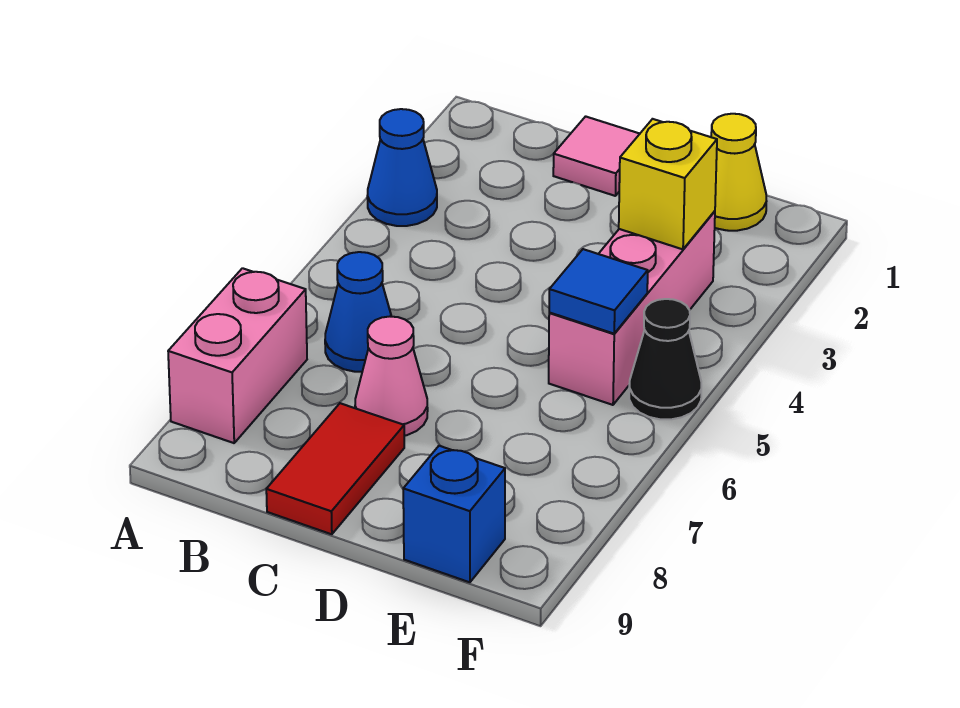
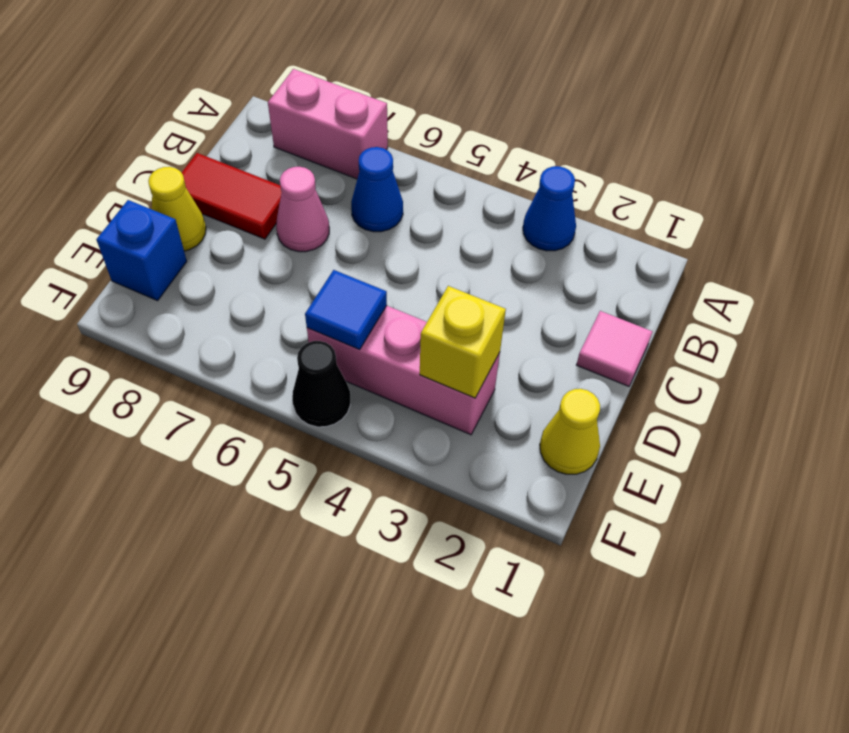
none -> yellow 1x1 cone [148,167,206,251]

